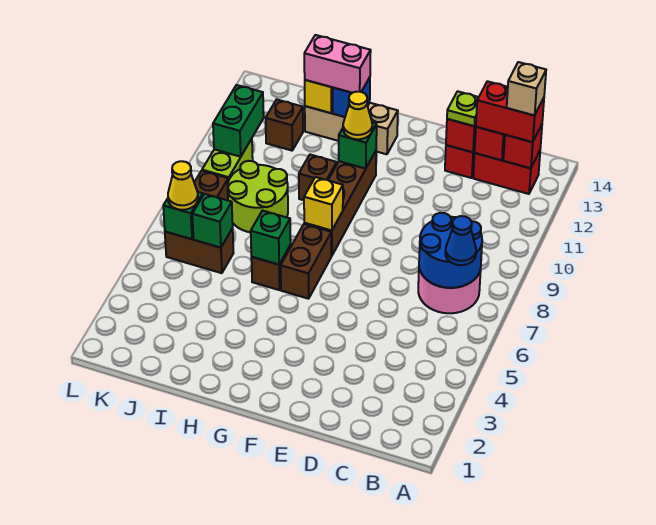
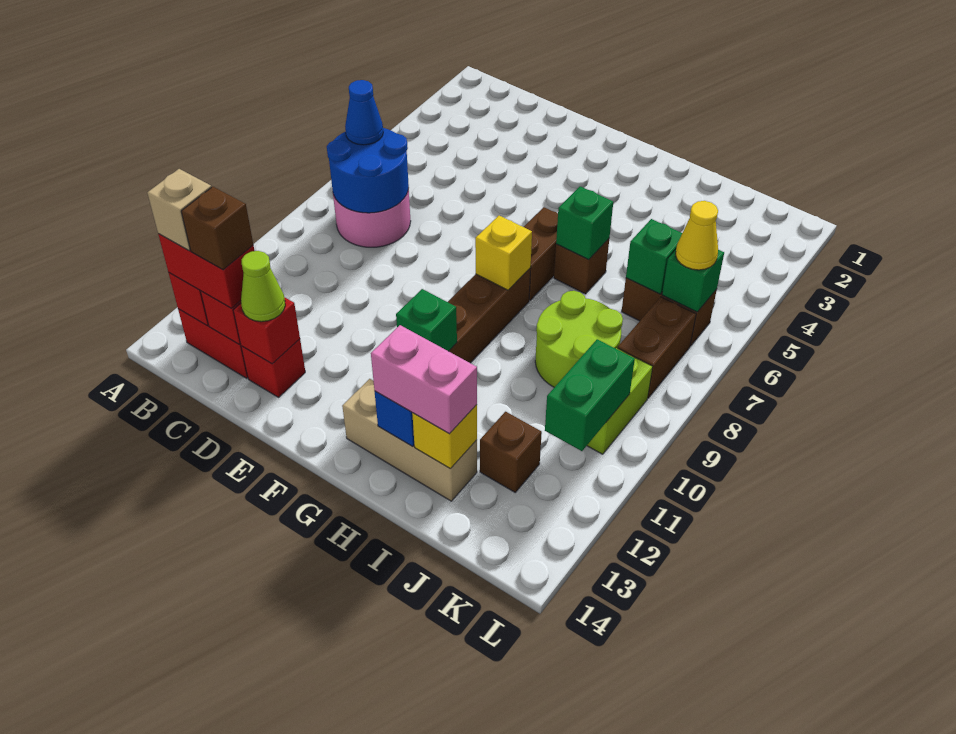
lime 1x1 plate [447,91,479,126] -> lime 1x1 cone [241,251,285,322]
yellow 1x1 cone [343,92,372,139] -> none
brown 1x1 brick [299,155,337,200] -> brown 1x1 brick moved to [181,187,253,270]

